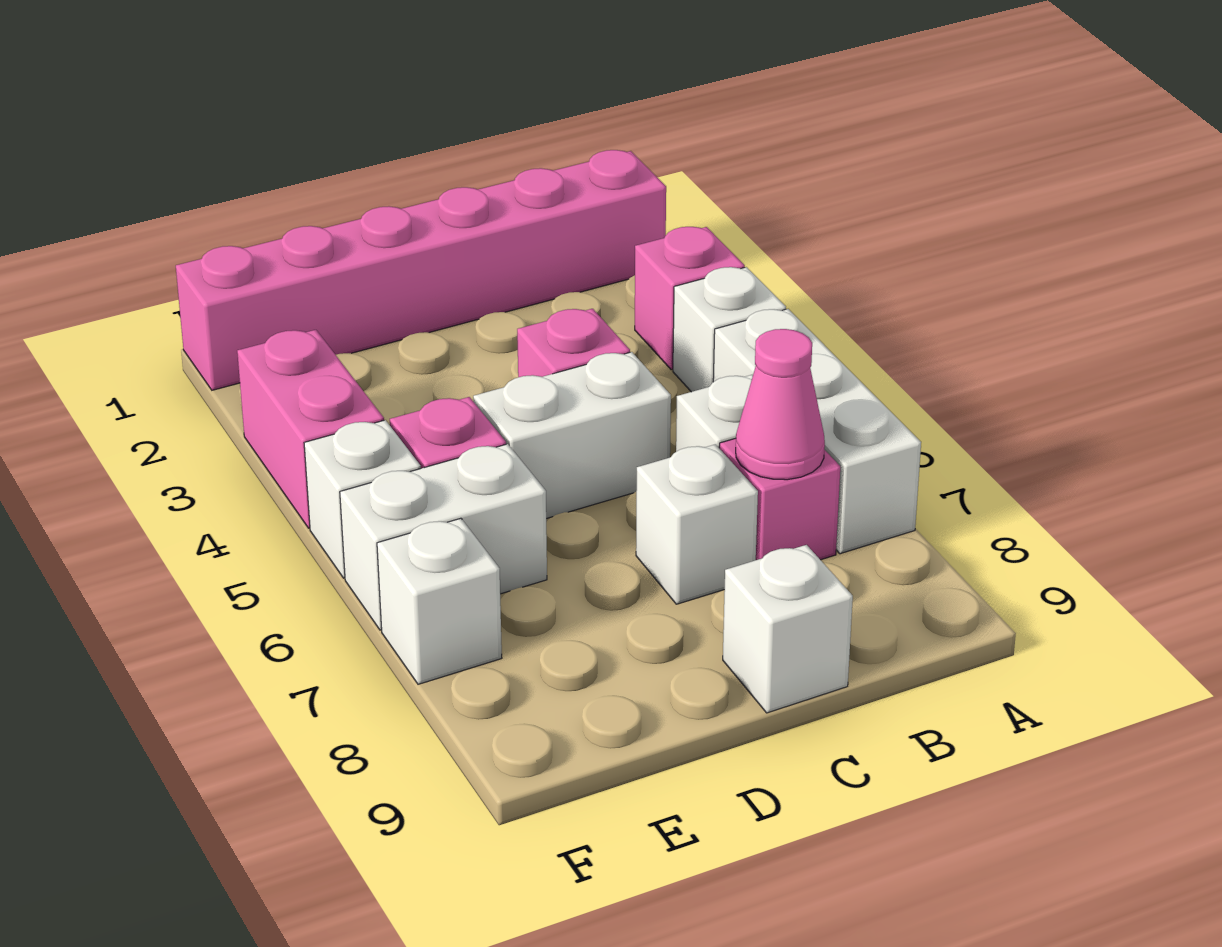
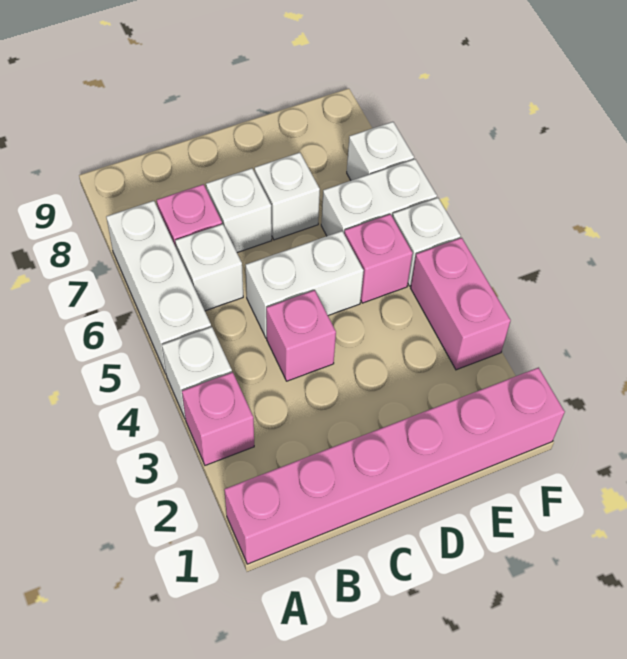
pink 1x1 cone [736,329,825,480] -> none
white 1x1 brick [723,545,853,713] -> white 1x1 brick moved to [255,152,320,240]

